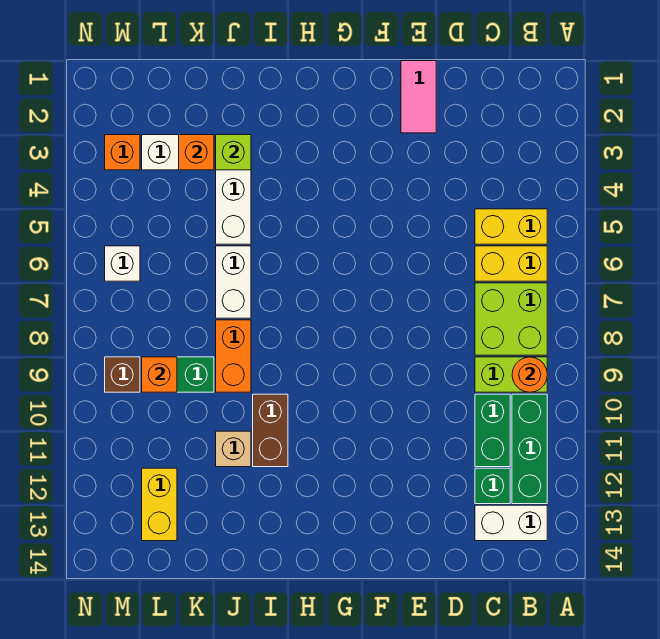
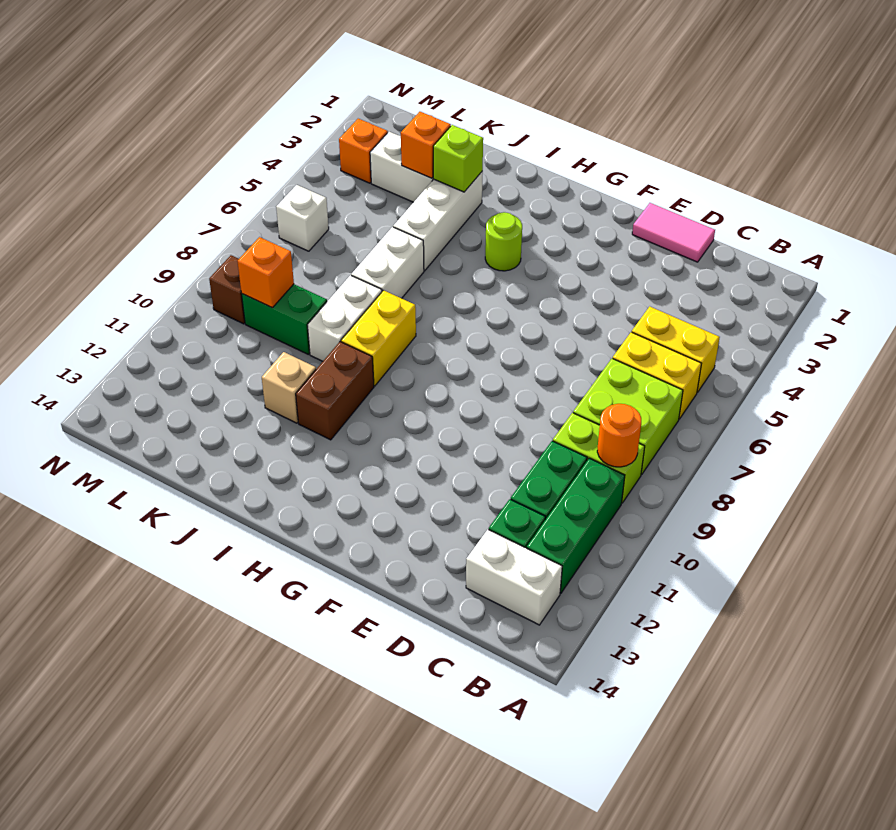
pink 1x2 tile [401,61,436,133] -> pink 1x2 tile turned to [632,203,715,262]
none -> lime 1x1 round brick [485,212,522,271]
orange 1x2 brick [216,320,251,392] -> white 1x2 brick [307,275,382,361]
yellow 1x2 brick [142,468,177,541] -> yellow 1x2 brick moved to [341,290,416,386]

